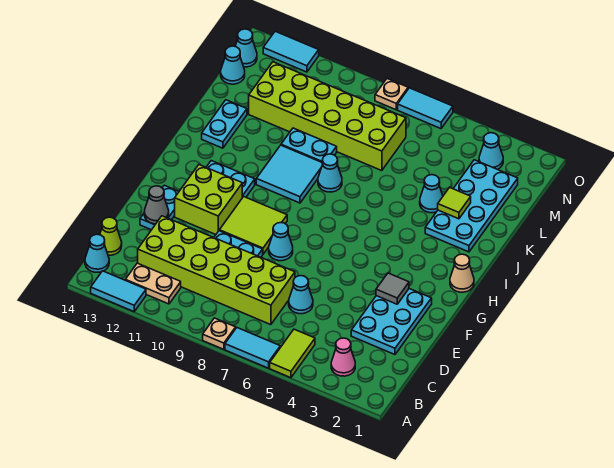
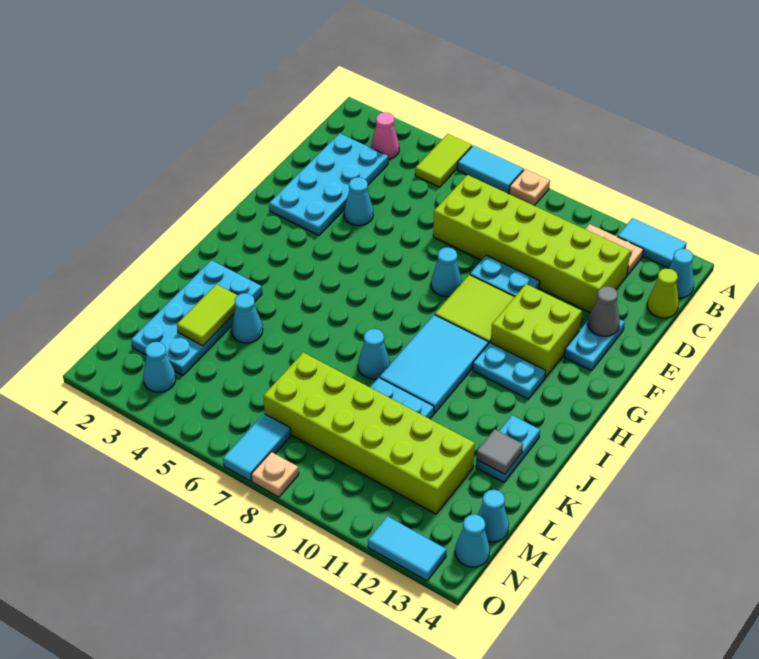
cyan 2x3 plate [351,289,432,355] -> cyan 2x4 plate [269,133,388,235]
cyan 1x1 cone [289,276,313,314] -> cyan 1x1 cone moved to [344,177,373,226]
grey 1x1 tile [376,273,409,304] -> grey 1x1 tile moved to [476,429,523,474]
tan 1x1 cone [450,254,474,292] -> none
cyan 2x2 tile [256,145,323,203] -> cyan 2x3 tile [380,315,488,413]
lime 1x1 tile [438,187,471,219] -> lime 1x2 tile [177,284,238,346]
cyan 1x2 tile [398,88,453,129] -> cyan 1x2 tile turned to [223,414,291,481]

